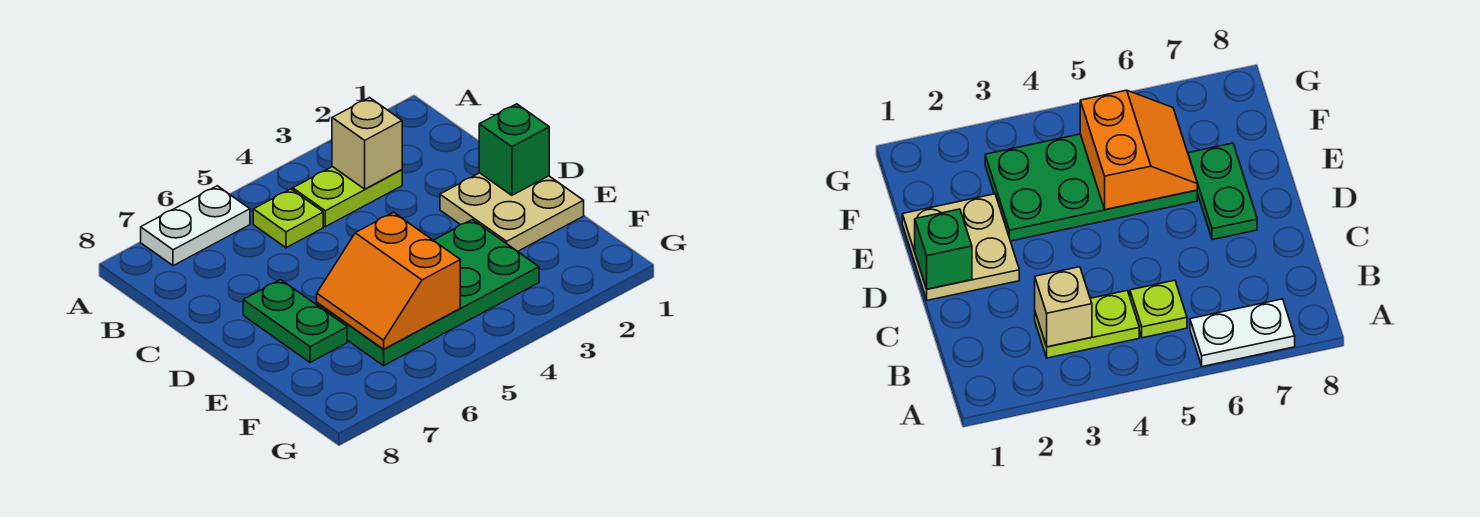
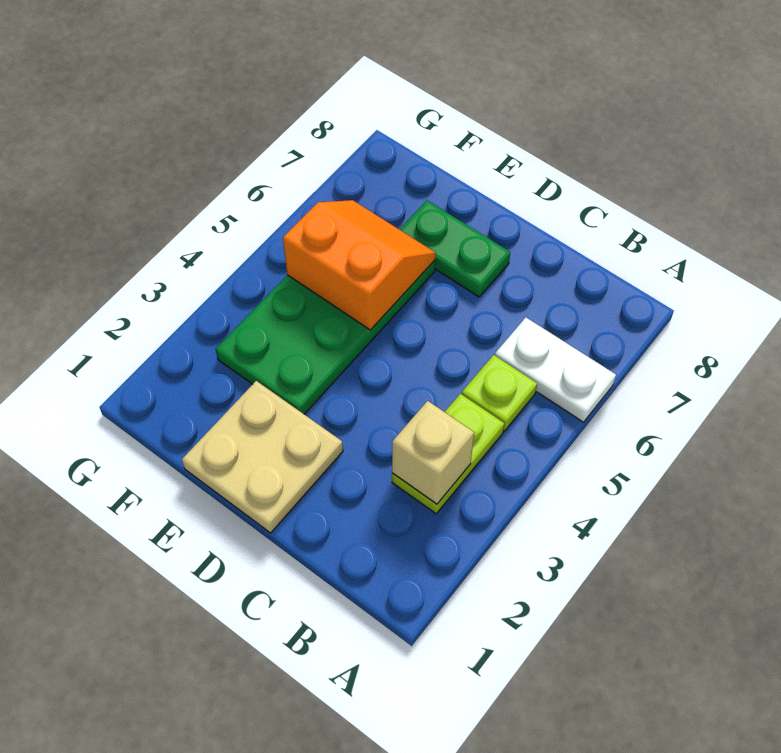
white 1x2 plate [141,186,250,266] -> white 1x2 plate turned to [495,317,616,422]
green 1x1 brick [479,104,549,195] -> none

